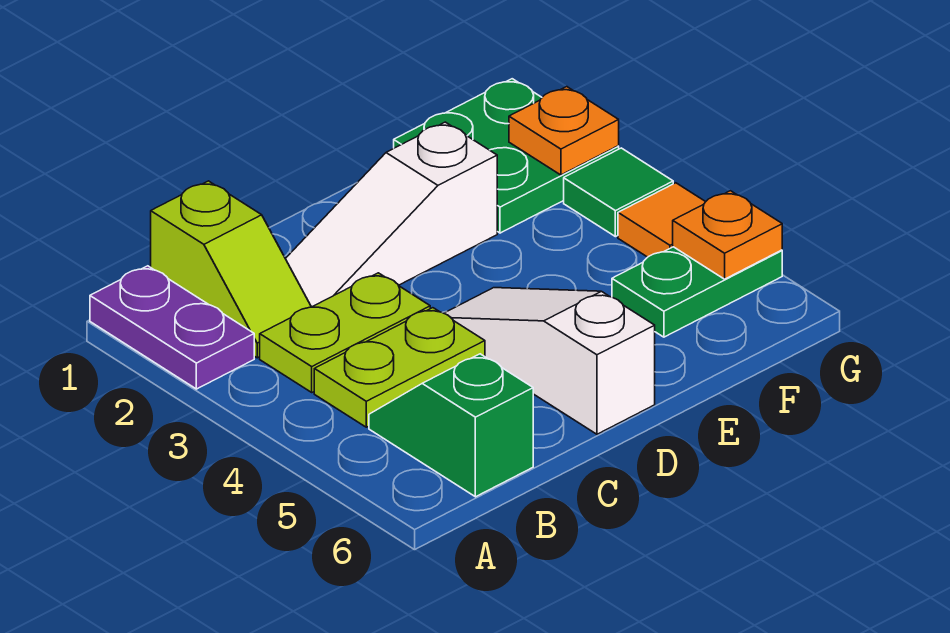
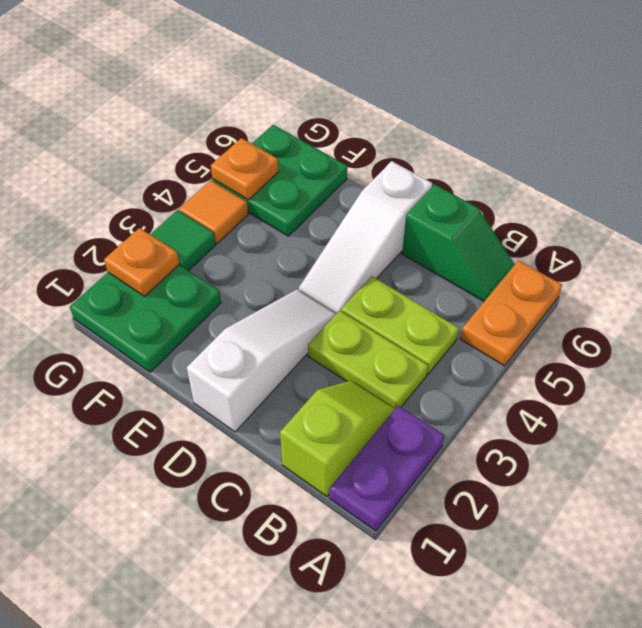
none -> orange 1x2 plate [460,261,562,366]
green 1x2 slope [369,354,533,497] -> green 1x2 slope turned to [402,184,515,301]
white 1x3 slope [285,122,497,307] -> white 1x3 slope turned to [187,289,336,432]
green 1x2 plate [612,247,782,337] -> green 2x2 plate [212,125,347,236]

